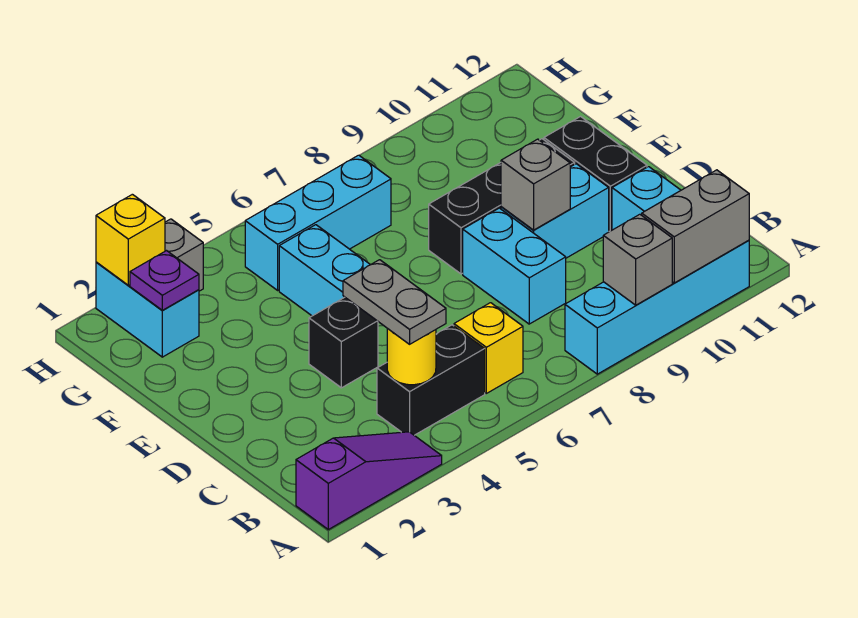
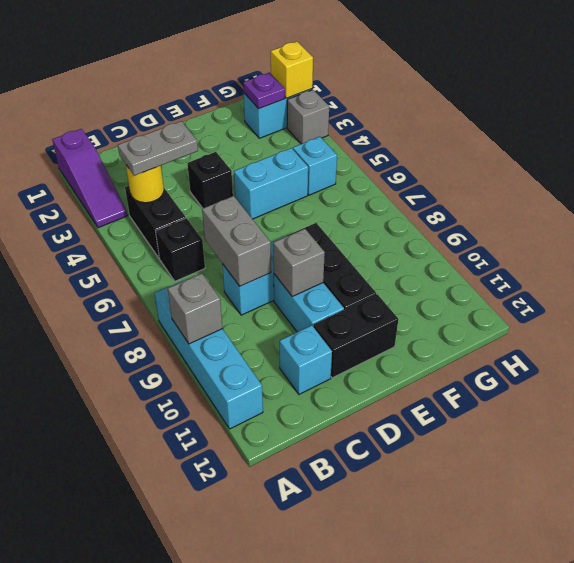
grey 1x2 brick [642,170,749,283] -> grey 1x2 brick moved to [202,196,271,286]
yellow 1x1 brick [454,303,523,393] -> black 1x1 brick [156,218,205,281]
cyan 1x3 brick [245,155,391,290] -> cyan 1x1 brick [293,137,337,195]

